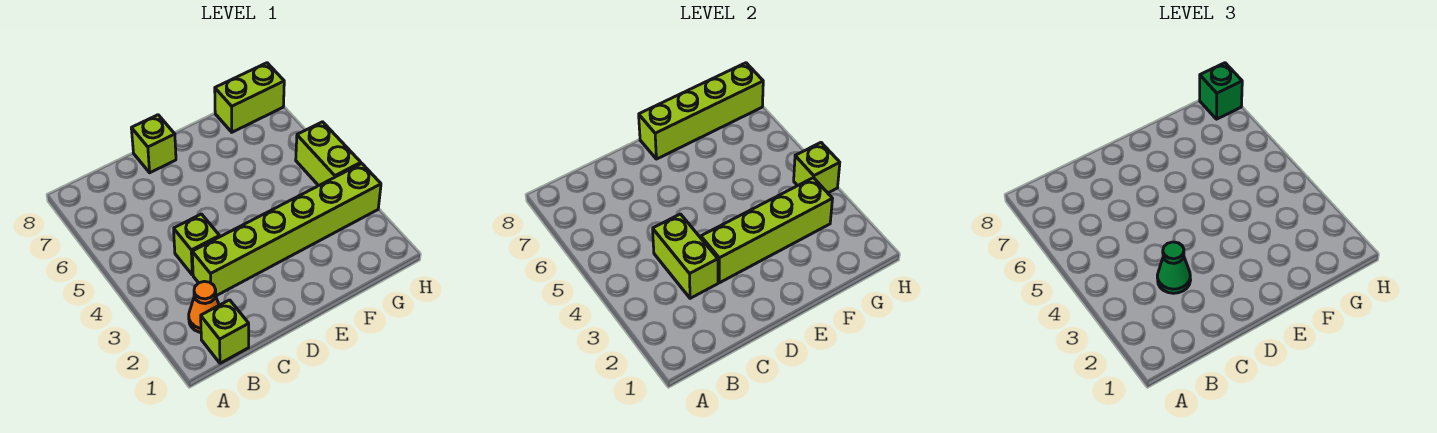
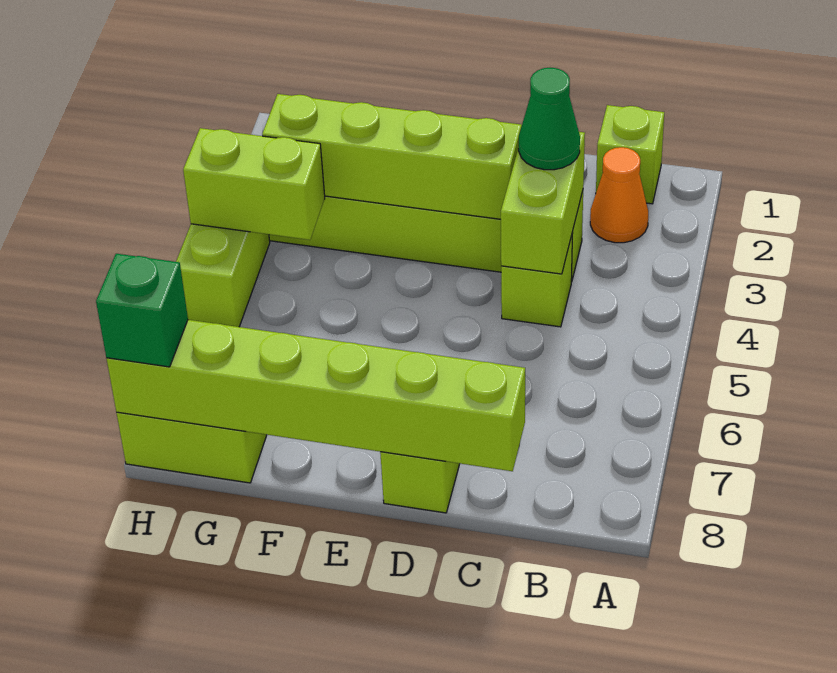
lime 1x4 brick [639,63,763,159] -> lime 1x6 brick [107,320,525,471]
lime 1x1 brick [794,143,840,193] -> lime 1x2 brick [183,128,325,240]

